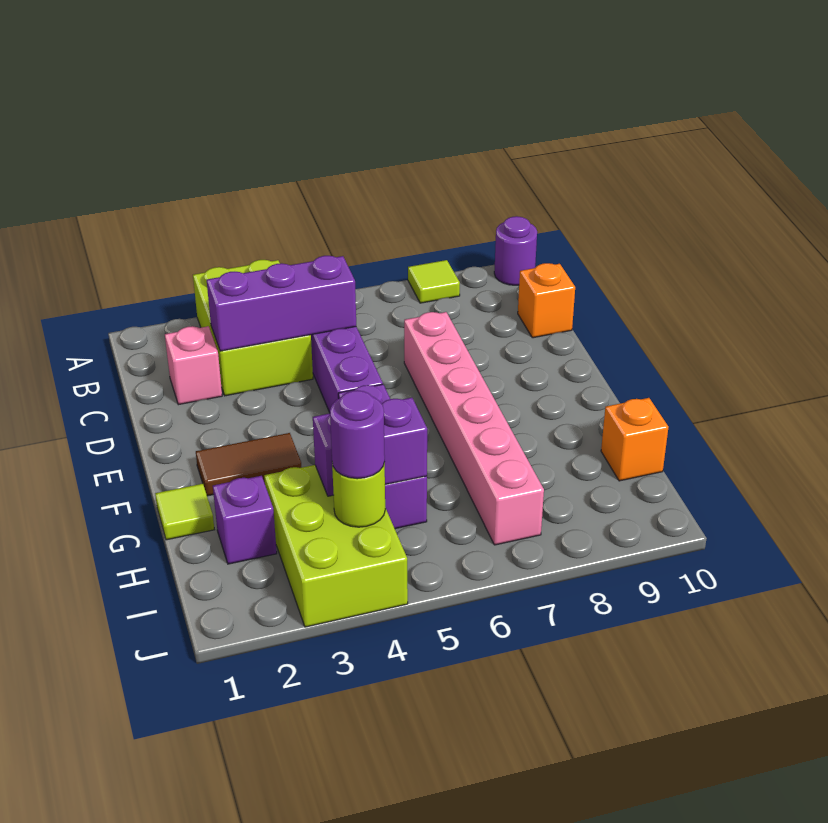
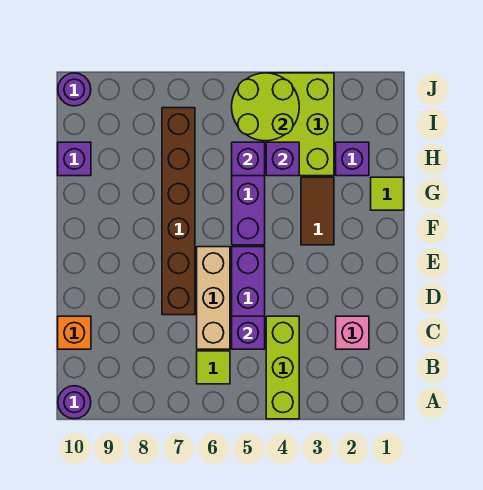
lime 2x3 brick [193,260,313,396] -> lime 1x3 brick [266,316,299,419]
lime 1x1 tile [408,260,460,303] -> lime 1x1 tile moved to [197,351,230,384]
purple 1x3 brick [207,256,356,351] -> purple 1x1 brick [232,316,265,349]
none -> tan 1x3 brick [197,247,230,349]
pink 1x6 brick [404,312,544,545] -> brown 1x6 brick [162,108,195,315]
brown 1x2 tile [196,433,302,496] -> brown 1x2 tile turned to [301,177,334,245]
orange 1x1 brick [601,398,668,481] -> purple 1x1 brick [58,142,91,176]
lime 1x1 round brick [332,462,385,527] -> lime 2x2 round brick [232,73,299,141]
purple 1x1 round brick [330,390,385,479] -> purple 1x1 round brick moved to [58,73,91,106]

